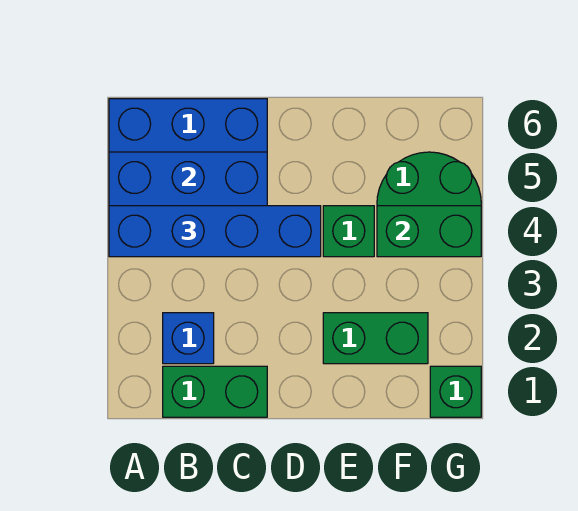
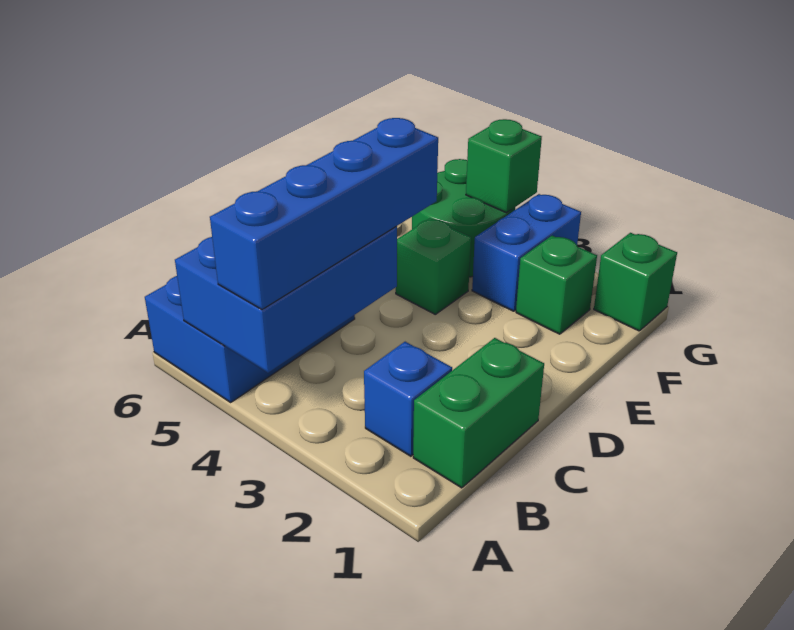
green 1x2 brick [323,313,428,364] -> green 1x1 brick [516,236,597,334]
none -> blue 1x2 brick [472,194,581,311]
green 1x2 brick [377,206,481,257] -> green 1x1 brick [466,119,542,213]

